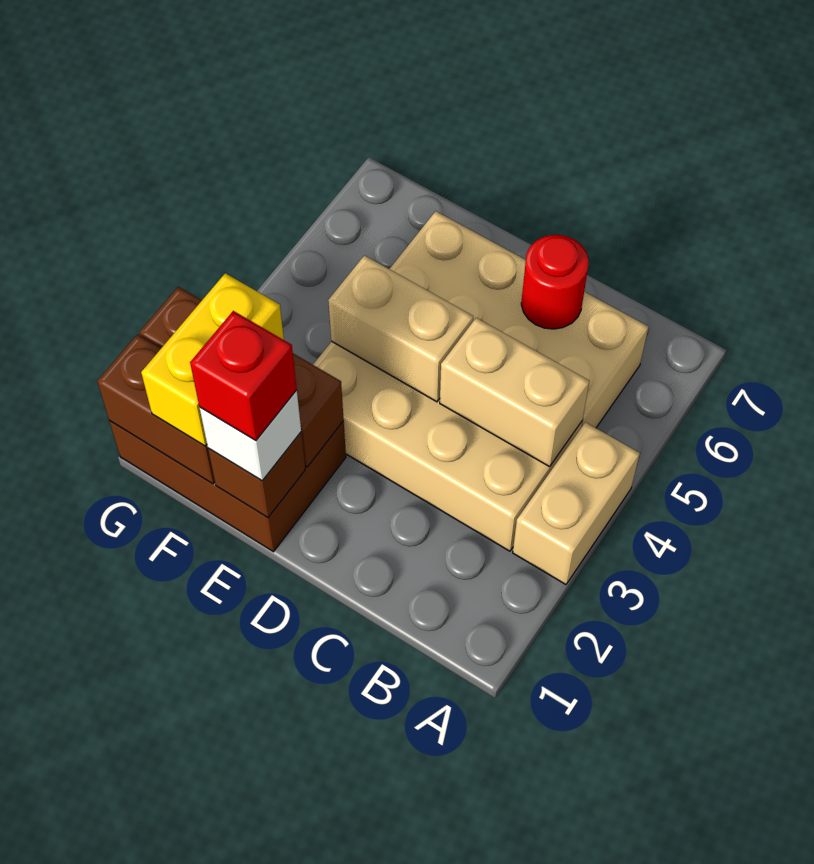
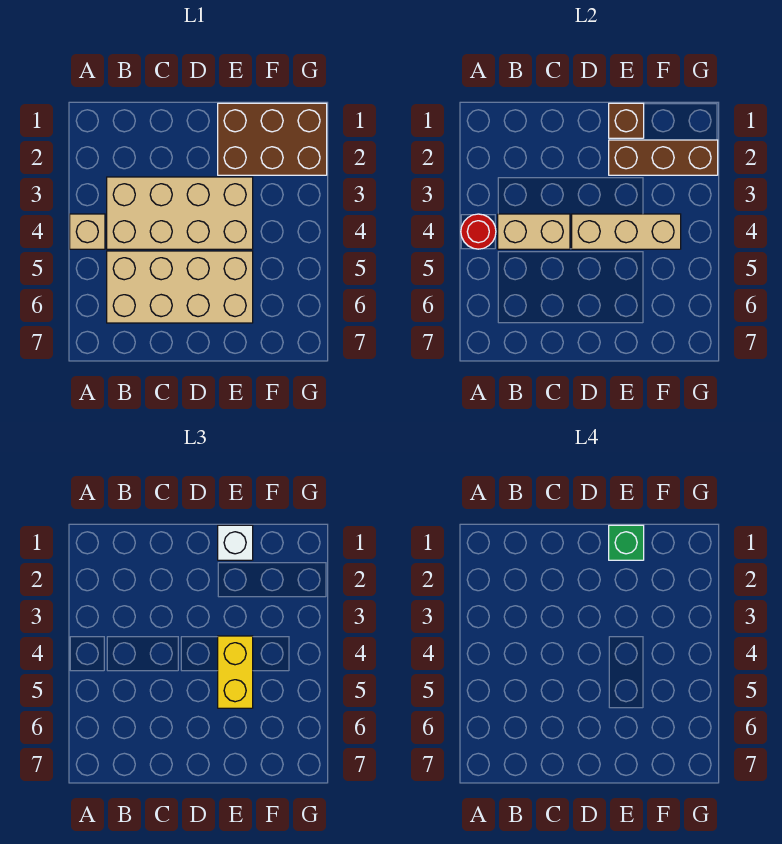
tan 1x2 brick [513,422,640,585] -> tan 1x1 brick [70,214,105,249]
red 1x1 round brick [521,235,589,329] -> red 1x1 round brick moved to [461,214,496,249]
tan 1x2 brick [328,256,473,402] -> tan 1x3 brick [572,214,681,249]
red 1x1 brick [190,311,297,440] -> green 1x1 brick [609,525,644,560]
brown 1x2 brick [97,334,215,484] -> none
yellow 1x2 brick [141,273,284,446] -> yellow 1x2 brick moved to [218,636,253,708]

